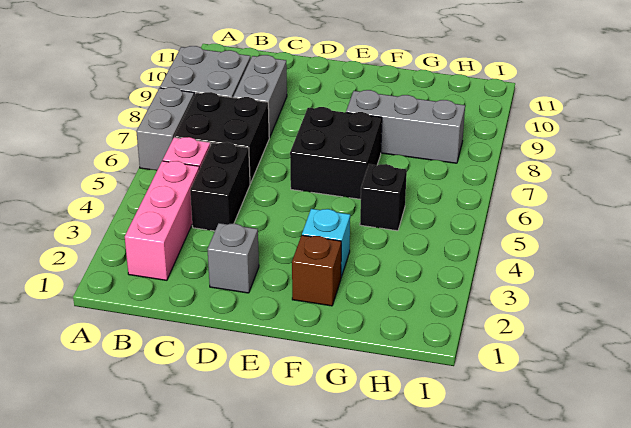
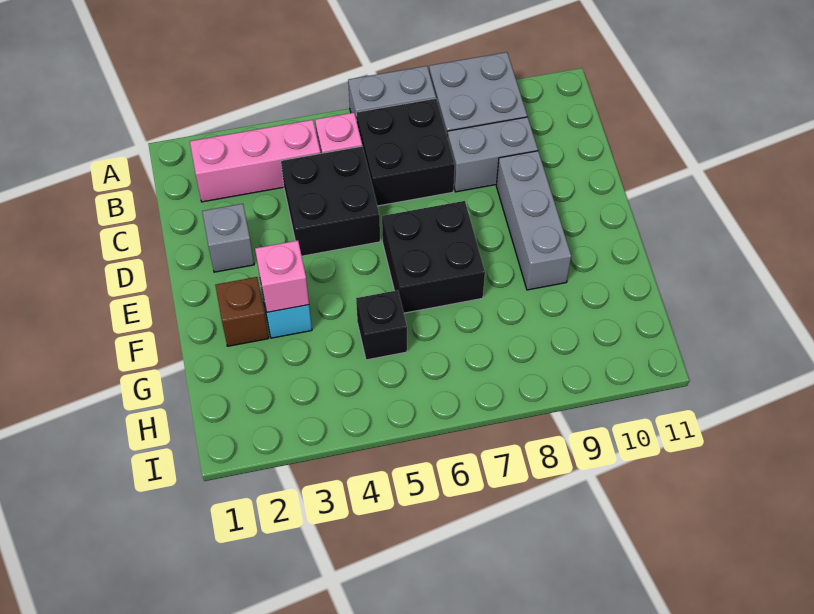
black 1x2 brick [190,142,250,231] -> black 2x2 brick [281,146,380,256]
none -> pink 1x1 brick [255,240,309,312]
grey 1x3 brick [346,90,465,163] -> grey 1x3 brick moved to [496,151,571,290]

